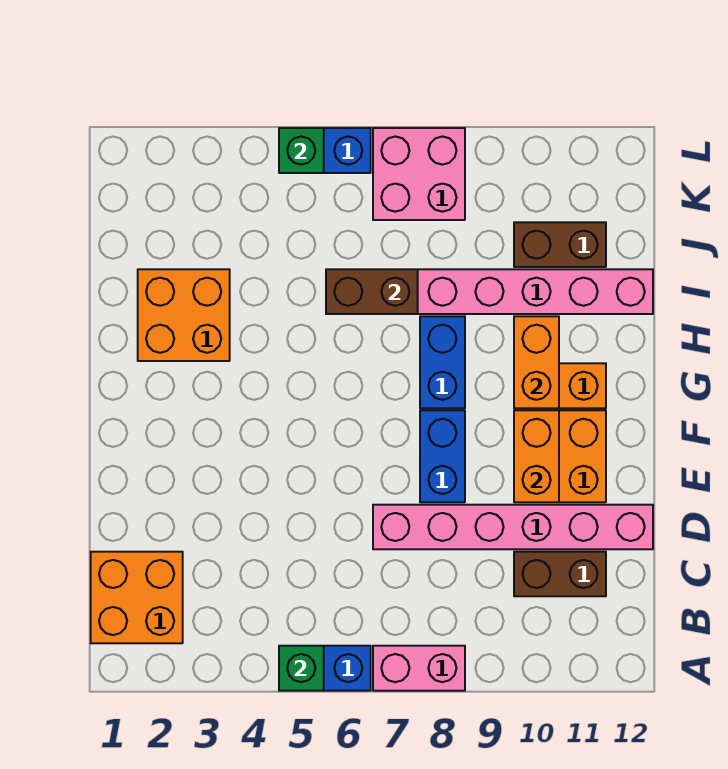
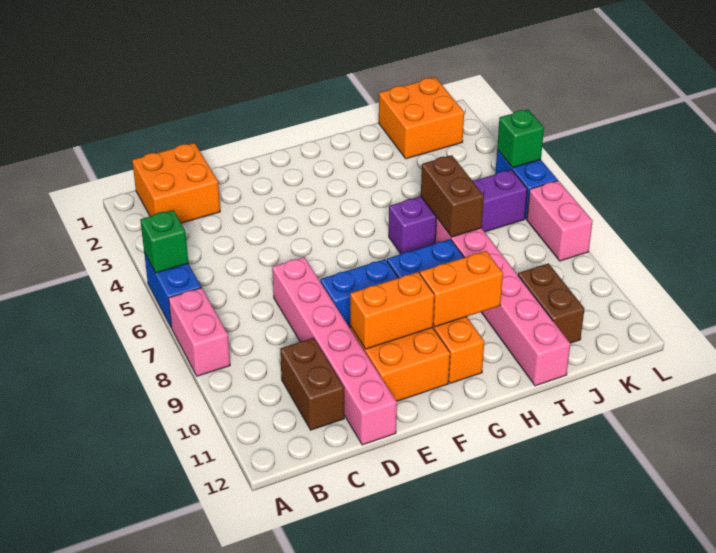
orange 2x2 brick [138,269,230,361] -> orange 2x2 brick moved to [379,77,464,159]
none -> purple 1x4 brick [389,170,527,254]
pink 2x2 brick [373,128,465,220] -> pink 1x2 brick [527,181,593,261]

